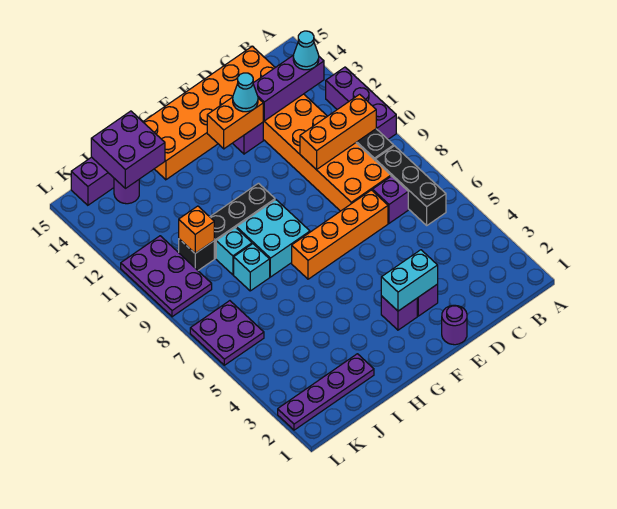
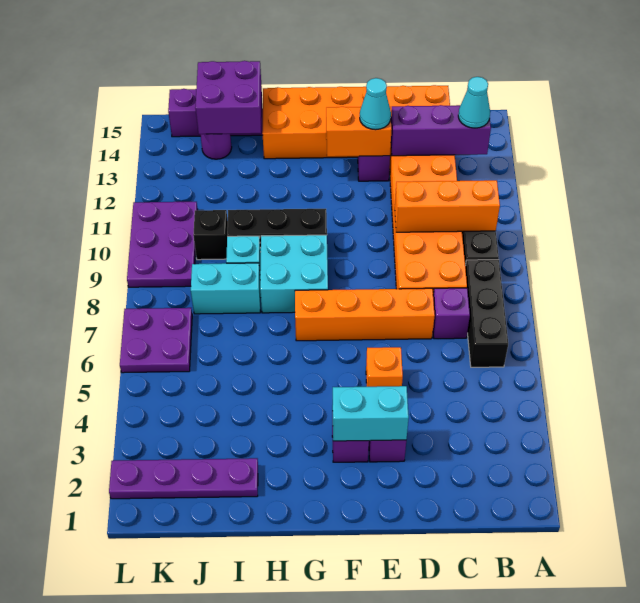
purple 1x3 brick [326,67,396,139] -> none
purple 1x1 round brick [442,305,467,345] -> none
cyan 1x1 brick [234,244,270,291] -> cyan 1x2 brick [191,263,261,314]
orange 1x1 brick [179,206,214,253] -> orange 1x1 brick moved to [366,347,403,387]

